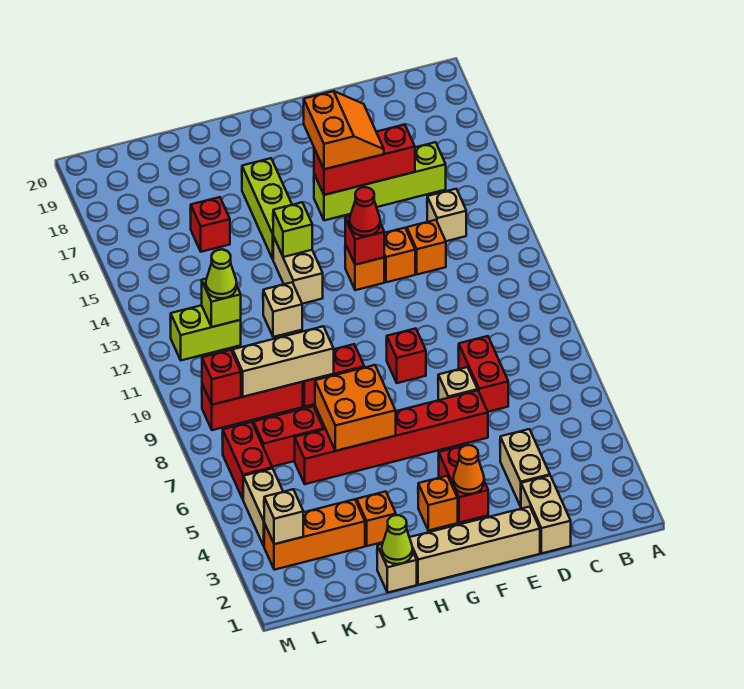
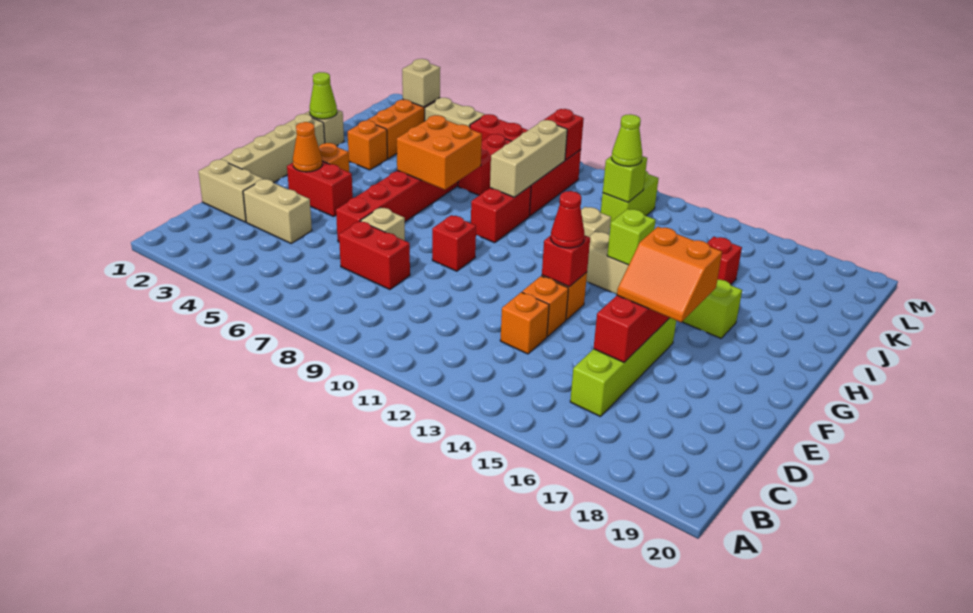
tan 1x1 brick [427,189,466,241] -> none

